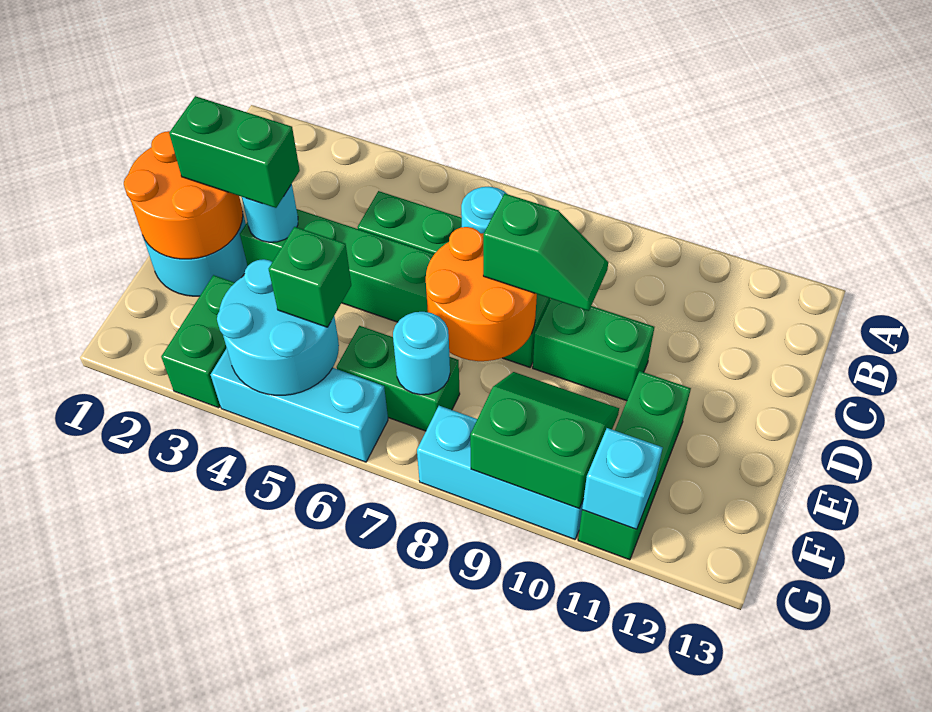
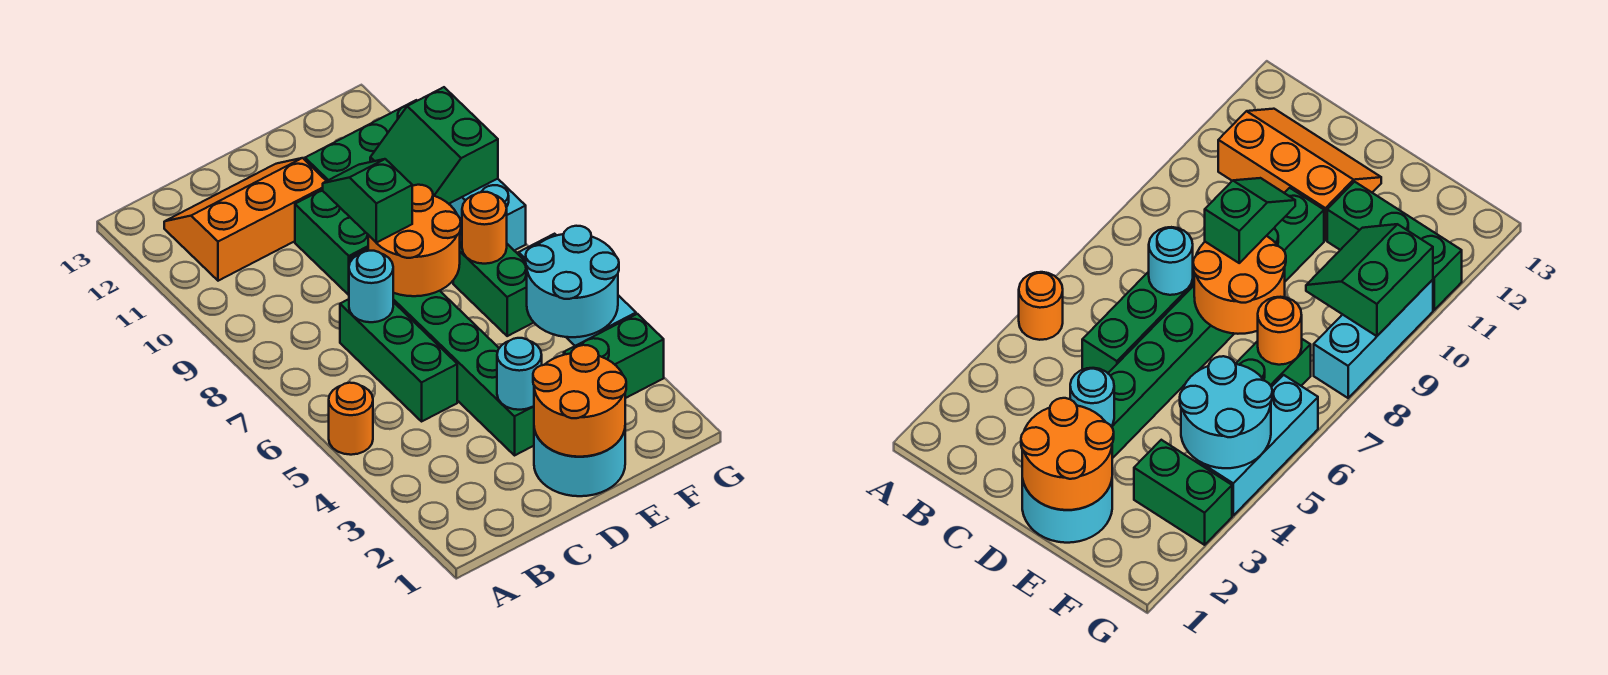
none -> orange 1x1 round brick [329,383,373,455]
none -> orange 2x3 slope [164,158,326,281]
green 1x2 brick [169,96,300,208] -> none
green 1x1 brick [269,227,351,327] -> none
cyan 1x1 round brick [393,312,450,395] -> orange 1x1 round brick [462,192,507,264]
cyan 1x1 brick [582,428,663,529] -> none

